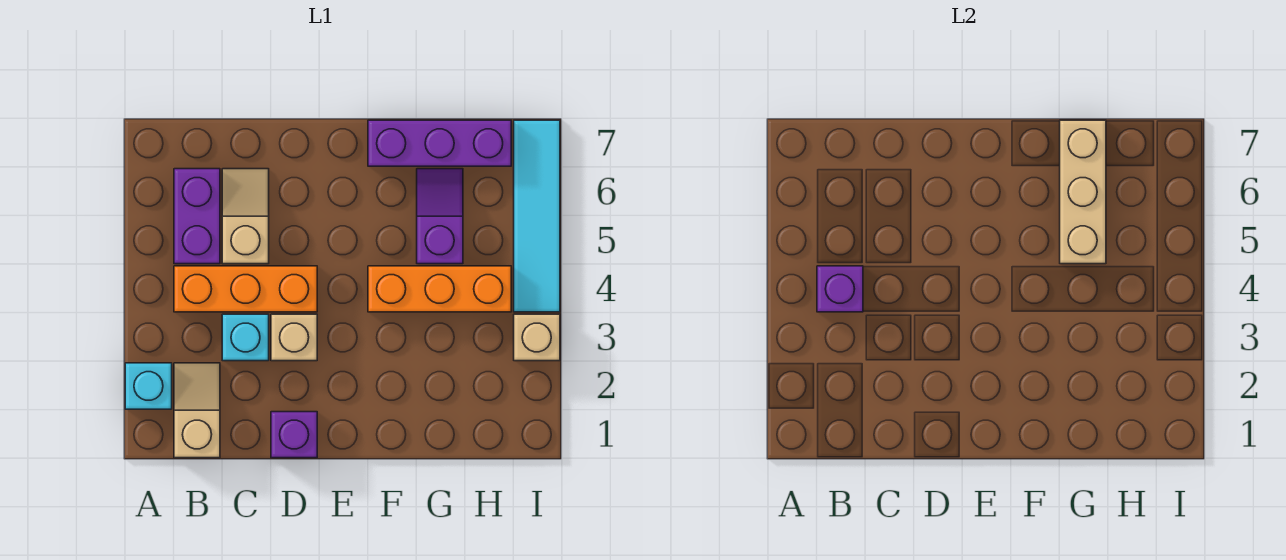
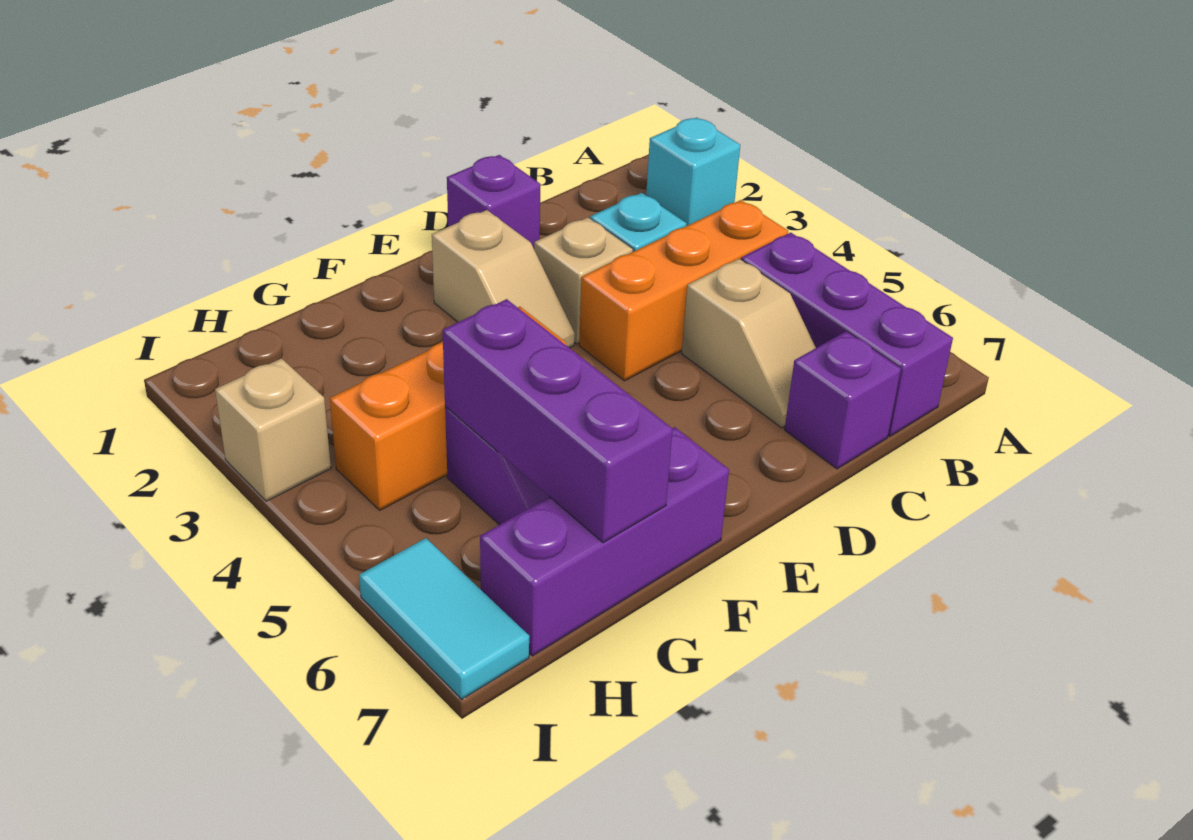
tan 1x2 slope [174,363,220,458] -> tan 1x2 slope moved to [432,210,575,348]
purple 1x1 brick [817,266,863,312] -> purple 1x1 brick moved to [784,332,901,469]
purple 1x2 brick [174,169,220,264] -> purple 1x3 brick [741,233,953,436]
tan 1x3 brick [1060,120,1106,264] -> purple 1x3 brick [443,299,673,543]
cyan 1x4 tile [514,120,560,312] -> cyan 1x2 tile [359,538,529,699]

